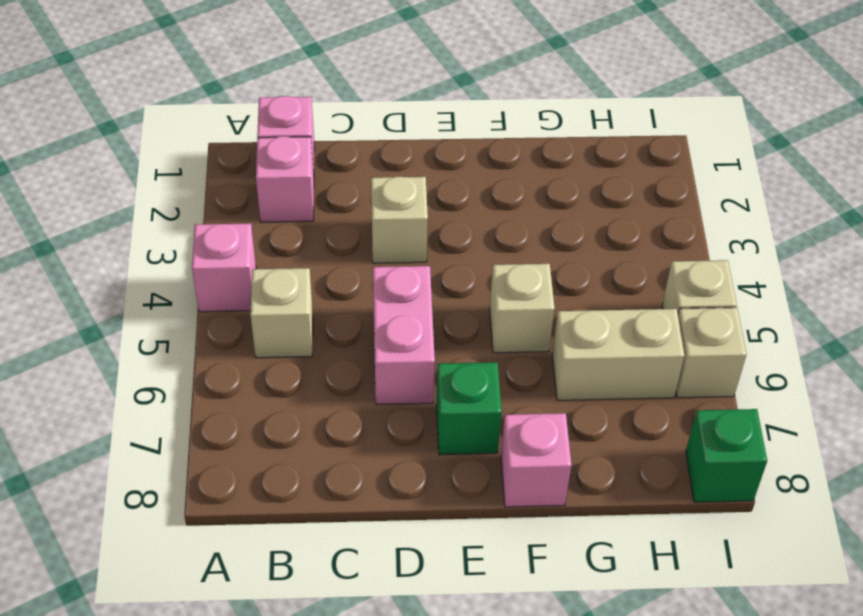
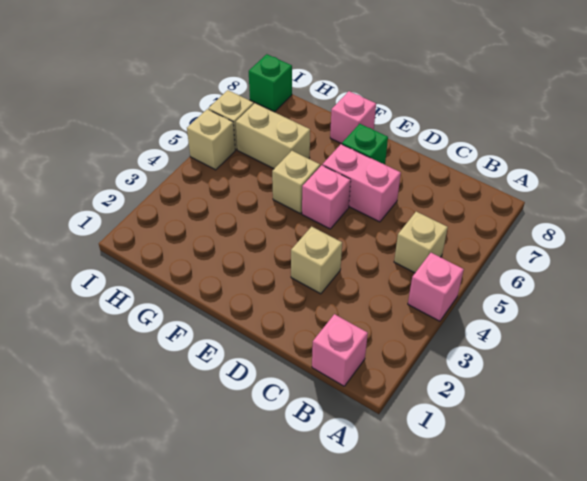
pink 1x1 brick [256,136,314,222] -> pink 1x1 brick moved to [302,165,351,229]
pink 1x2 brick [373,266,435,404] -> pink 1x2 brick turned to [322,144,401,222]

